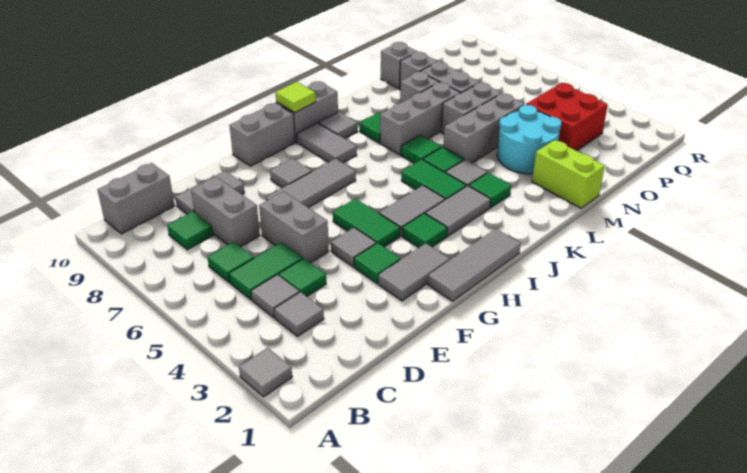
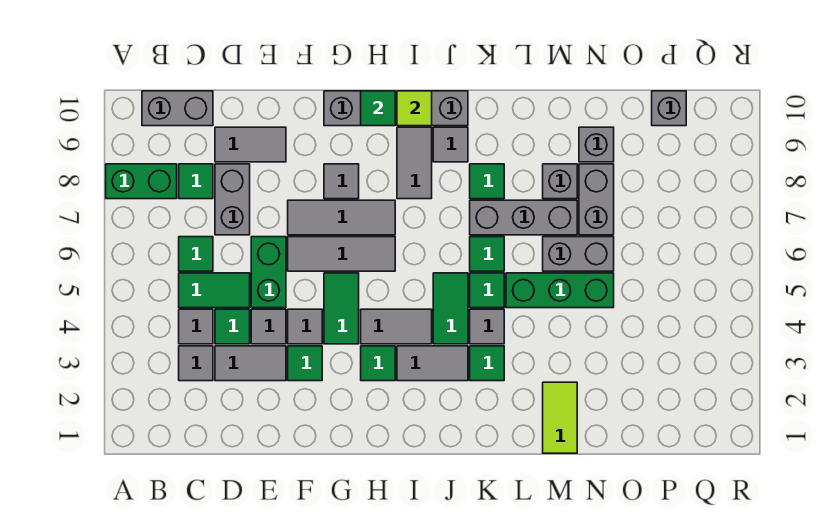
grey 1x1 tile [239,348,292,397] -> grey 1x1 tile moved to [251,309,286,344]
none -> green 1x2 brick [106,164,177,199]
grey 1x2 brick [259,191,329,263] -> green 1x2 brick [251,237,286,308]
grey 1x2 tile [378,243,450,301] -> grey 1x2 tile moved to [215,346,286,381]
grey 1x3 tile [428,229,521,301] -> grey 1x3 tile moved to [288,237,395,271]
none -> green 1x1 tile [361,91,395,126]
grey 1x3 brick [443,93,524,163] -> green 1x3 brick [506,273,614,308]
lime 1x2 brick [532,140,605,208] -> lime 1x2 tile [543,382,577,453]
cyan 2x2 round brick [497,105,561,174] -> none
grey 1x1 brick [381,42,417,88] -> grey 1x1 brick moved to [652,91,686,126]
red 2x2 brick [526,83,608,151] -> none

